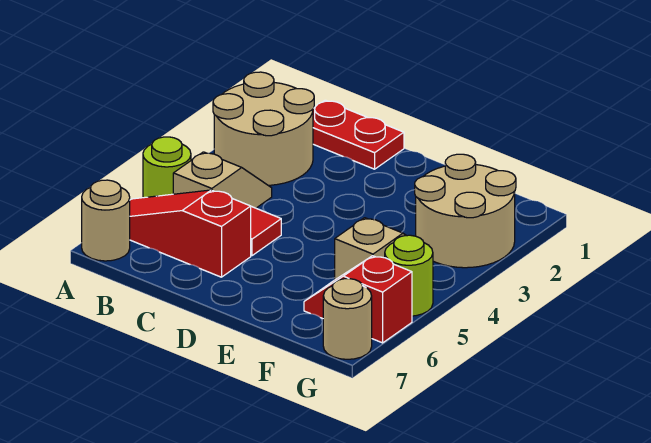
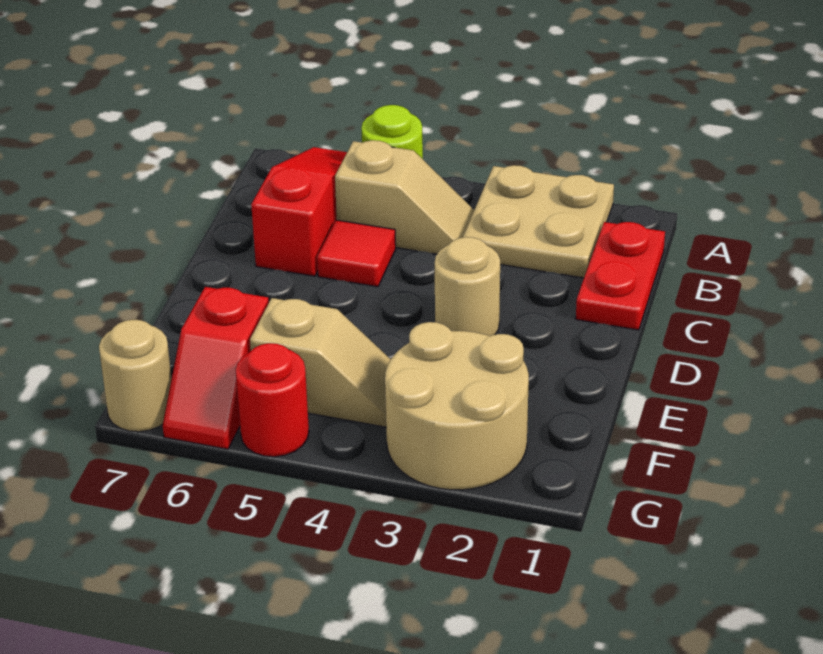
tan 2x2 round brick [213,72,314,185] -> tan 2x2 plate [463,165,614,278]
tan 1x1 round brick [82,180,130,261] -> tan 1x1 round brick moved to [435,237,500,336]
red 1x2 slope [304,256,412,343] -> red 1x2 slope turned to [163,287,269,449]
lime 1x1 round brick [385,235,433,316] -> red 1x1 round brick [236,343,309,457]

